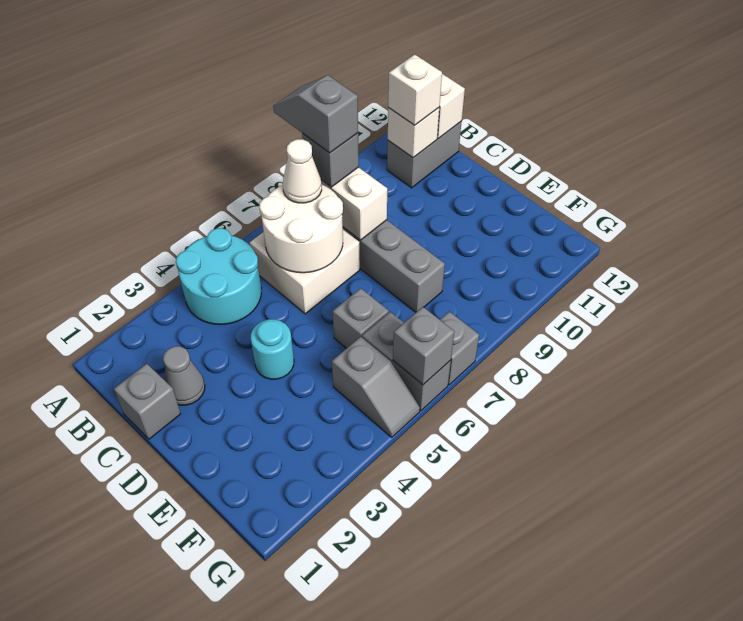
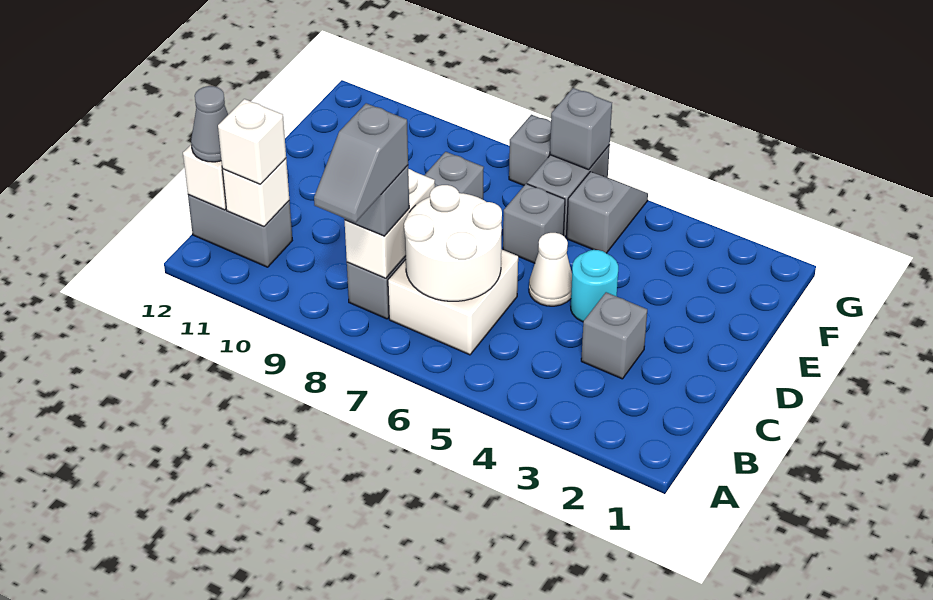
cyan 2x2 round brick [176,228,261,324] -> none
white 1x1 cone [283,139,322,203] -> white 1x1 cone moved to [529,233,572,306]
grey 1x1 brick [114,364,181,439] -> grey 1x1 brick moved to [581,292,647,379]
grey 1x1 cone [163,346,205,405] -> grey 1x1 cone moved to [191,86,228,162]

